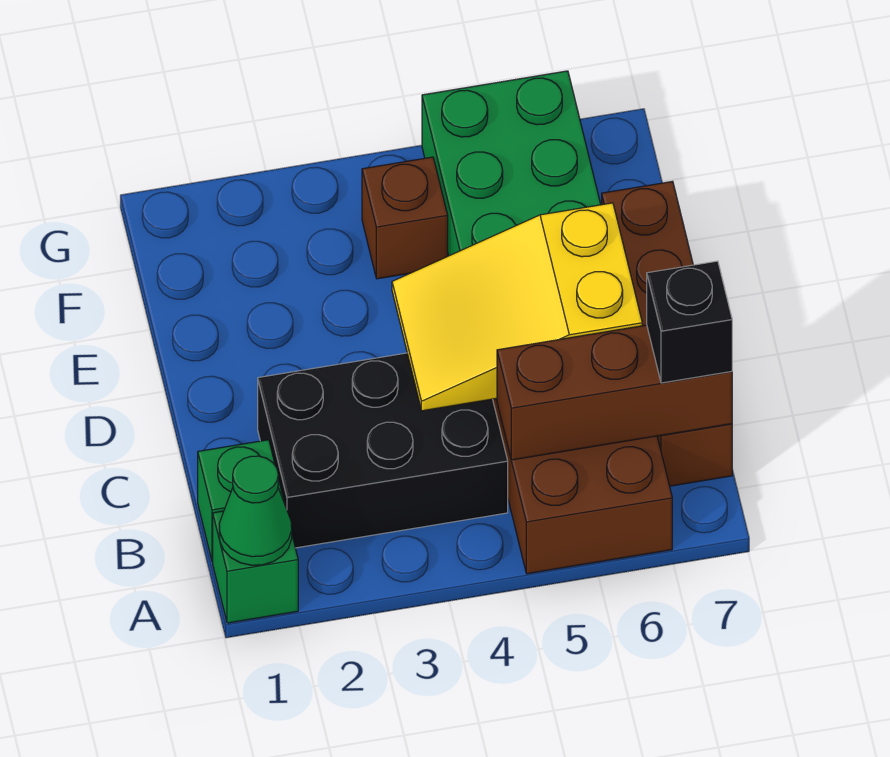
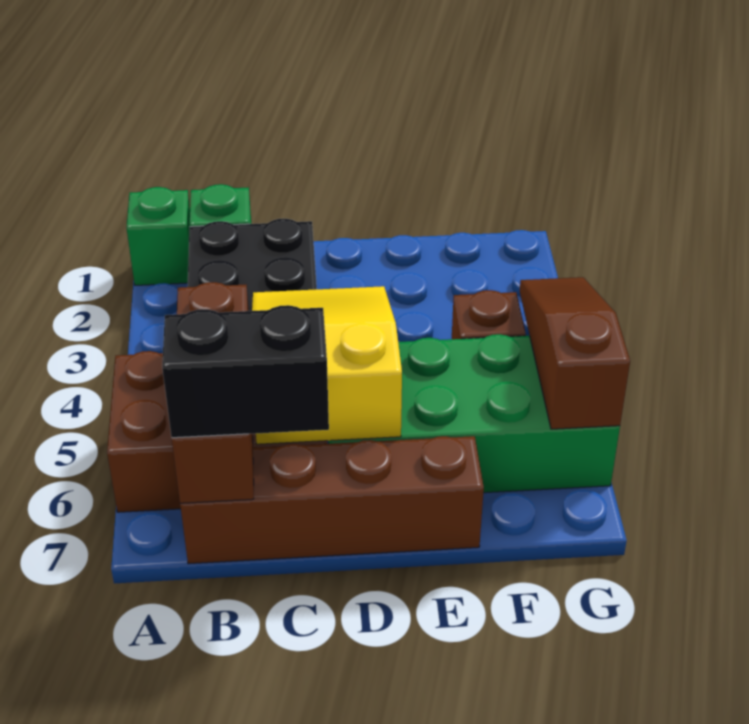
green 1x1 cone [219,456,292,565] -> none
black 1x1 brick [647,261,732,383] -> black 1x2 brick [162,305,329,438]
none -> brown 1x3 slope [520,277,630,429]

